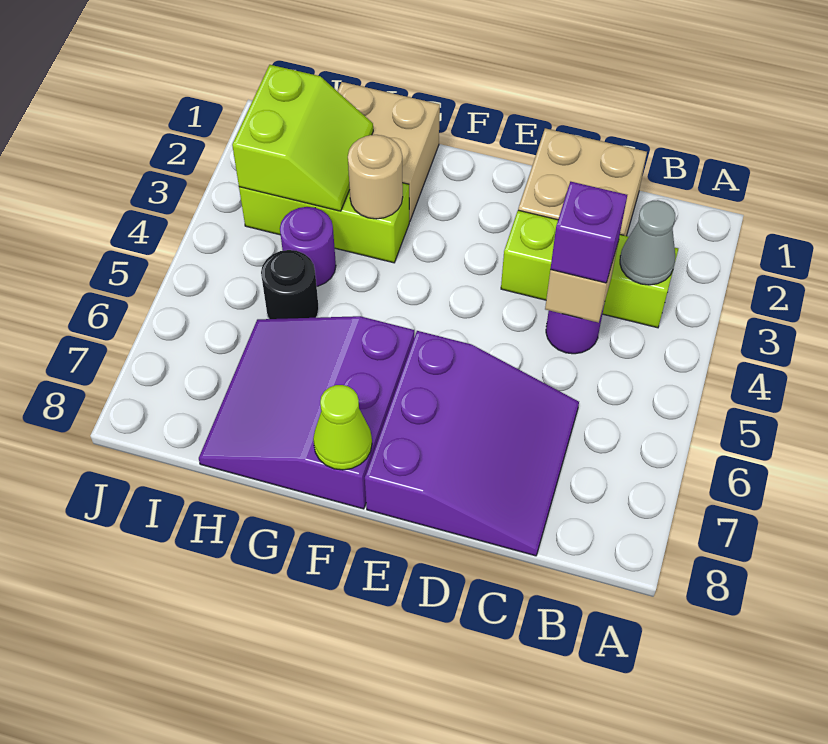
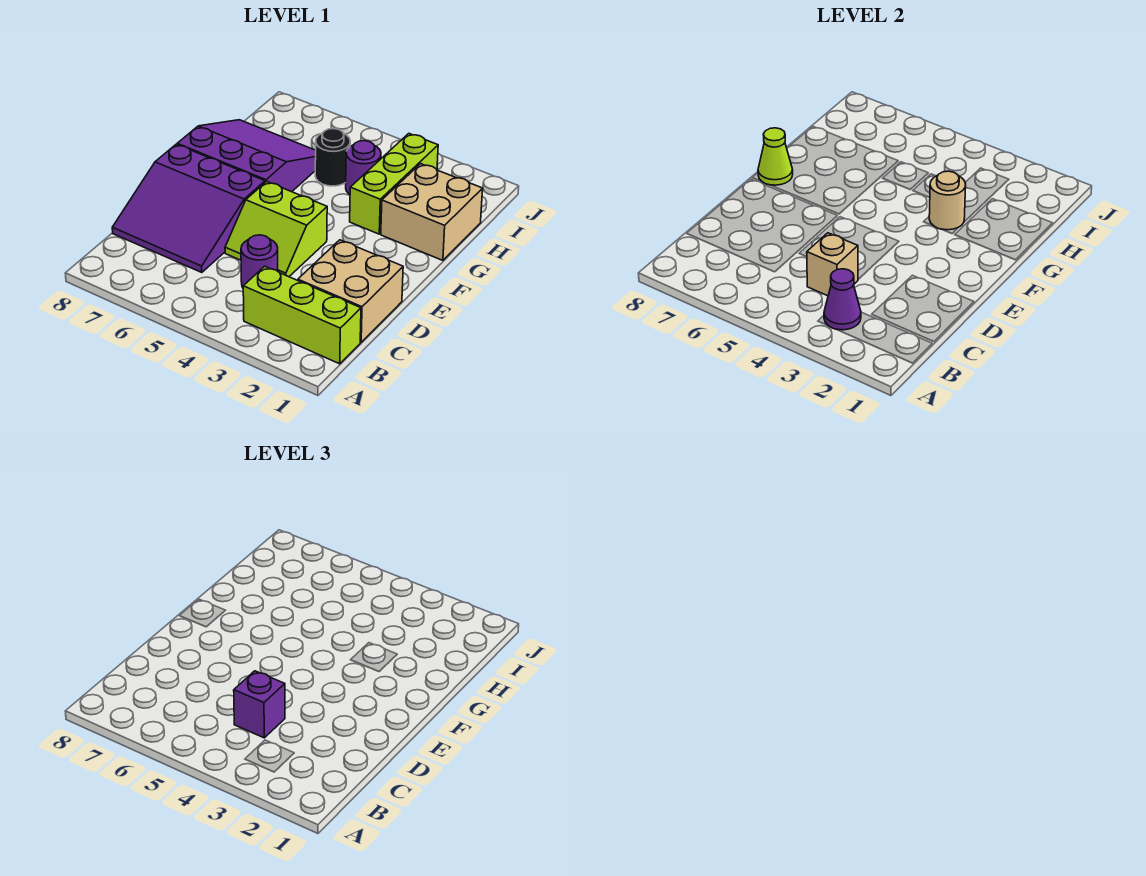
lime 1x3 brick [501,210,678,328] -> lime 1x3 brick turned to [243,266,361,364]
grey 1x1 cone [620,200,675,285] -> purple 1x1 cone [824,269,861,330]
lime 2x2 slope [232,65,373,211] -> lime 2x2 slope moved to [225,182,327,277]

